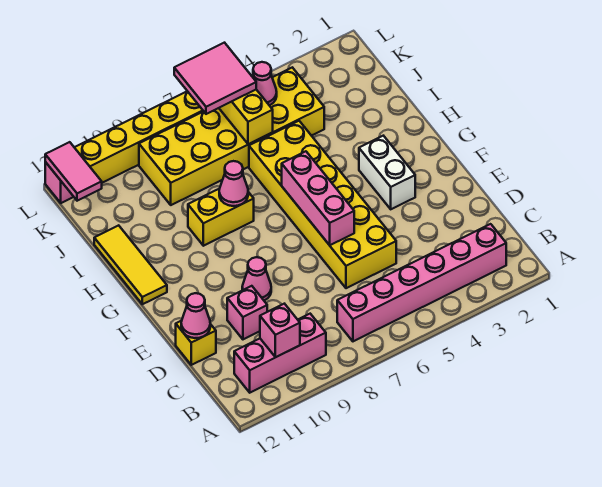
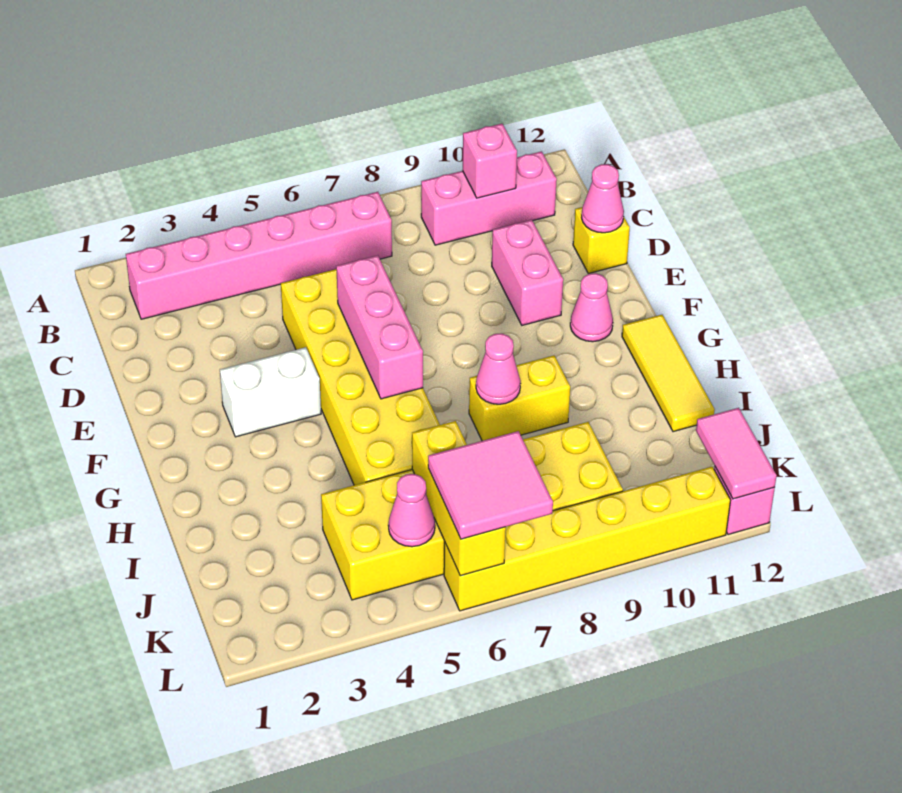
pink 1x1 brick [227,286,267,339] -> pink 1x2 brick [492,220,563,325]
pink 1x1 cone [242,257,271,301] -> pink 1x1 cone moved to [570,273,613,342]
white 1x2 brick [359,136,415,209] -> white 1x2 brick turned to [220,347,321,437]

